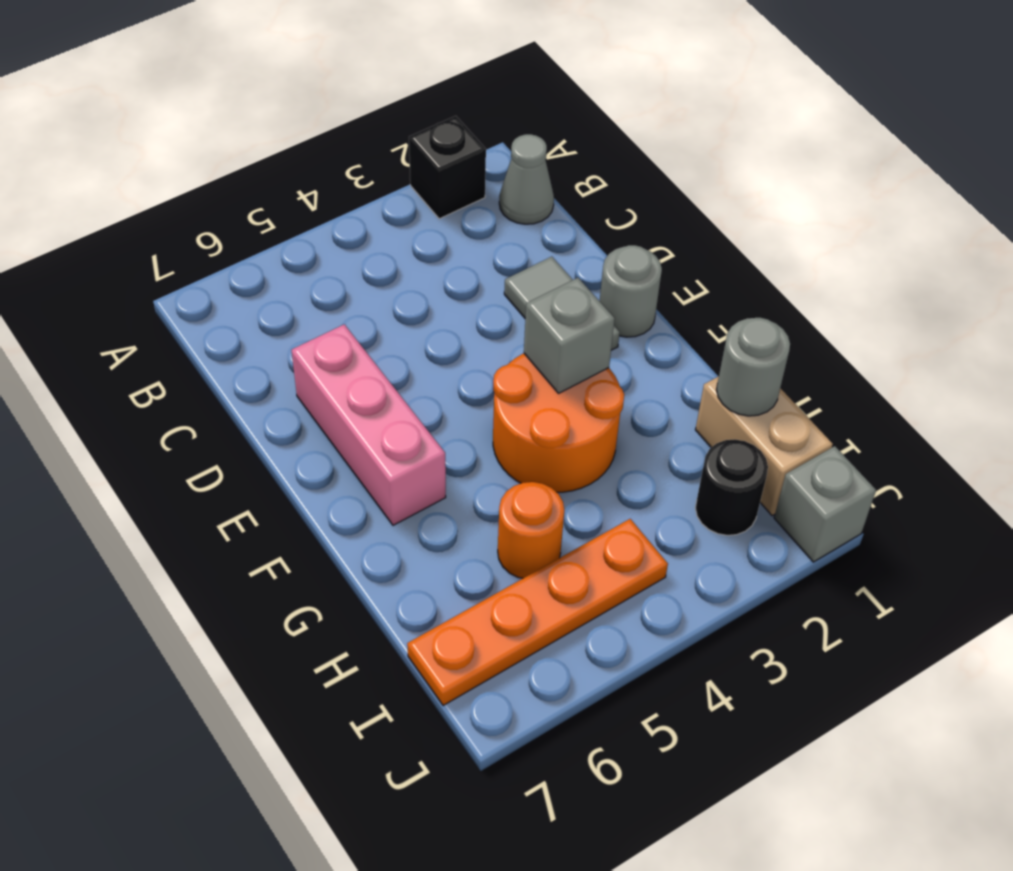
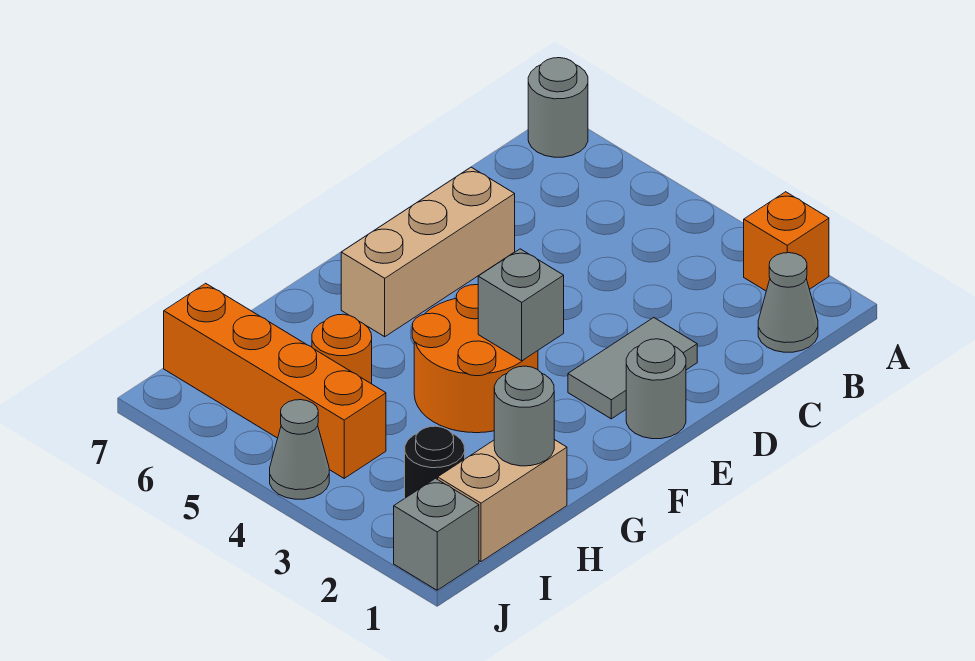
black 1x1 brick [409,116,486,219] -> orange 1x1 brick [744,192,829,291]
none -> grey 1x1 round brick [528,58,588,157]
pink 1x3 brick [292,324,446,525] -> tan 1x3 brick [341,167,515,337]
orange 1x4 plate [407,519,668,706] -> orange 1x4 brick [164,283,386,478]
none -> grey 1x1 cone [270,400,329,499]

